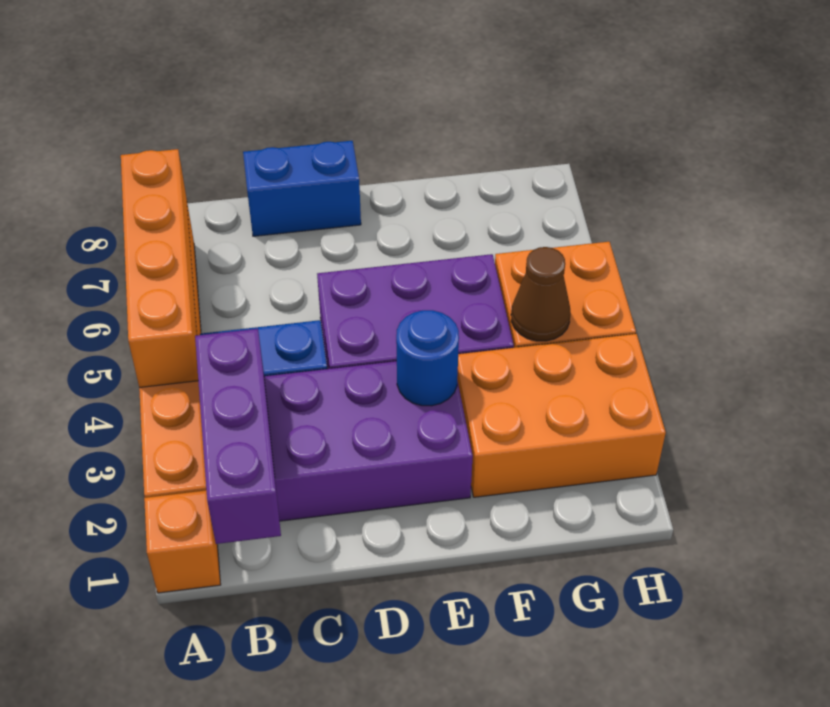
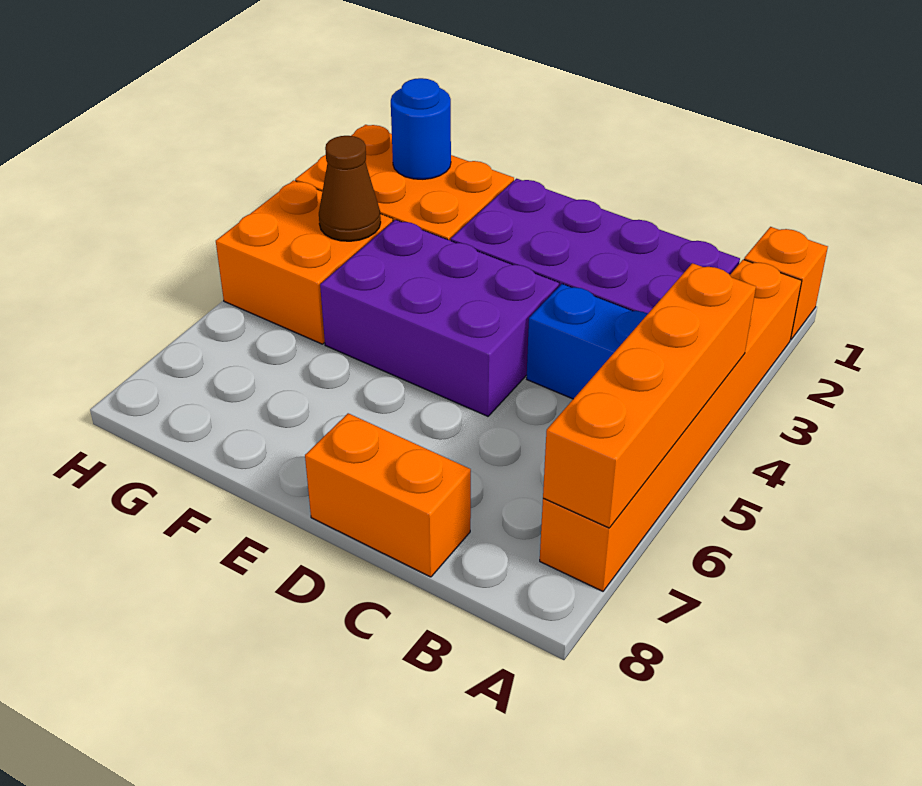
purple 1x3 brick [195,329,281,544] -> none
blue 1x2 brick [243,141,361,236] -> orange 1x2 brick [305,413,471,577]
blue 1x1 round brick [396,310,459,406] -> blue 1x1 round brick moved to [391,78,451,179]

